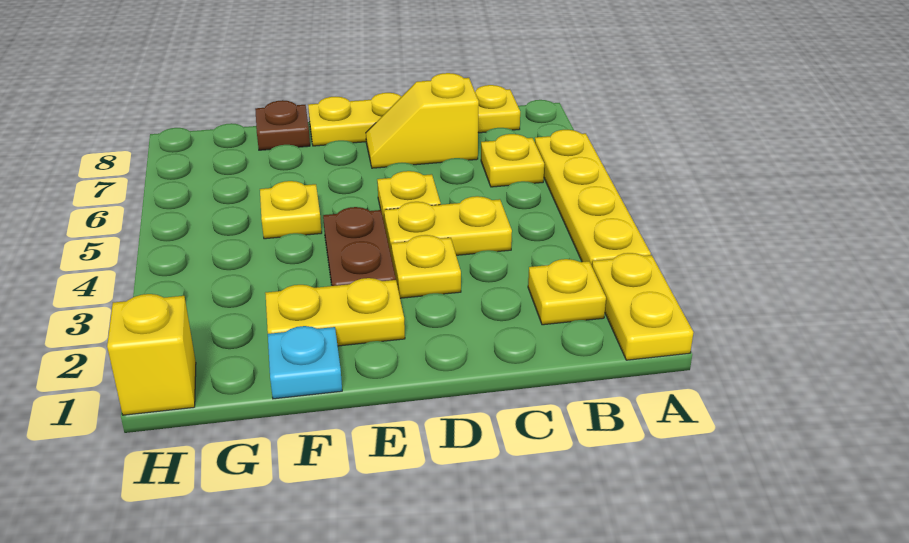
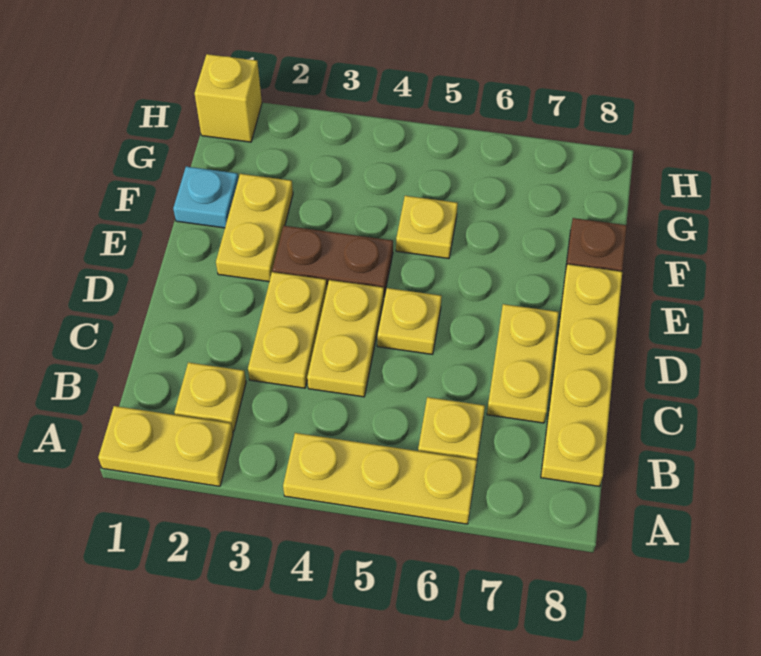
yellow 1x4 plate [535,130,651,266] -> yellow 1x3 plate [283,433,477,524]
yellow 1x2 slope [366,73,479,168] -> yellow 1x2 plate [487,304,559,423]
yellow 1x1 plate [391,235,461,298] -> yellow 1x2 plate [248,272,327,388]

